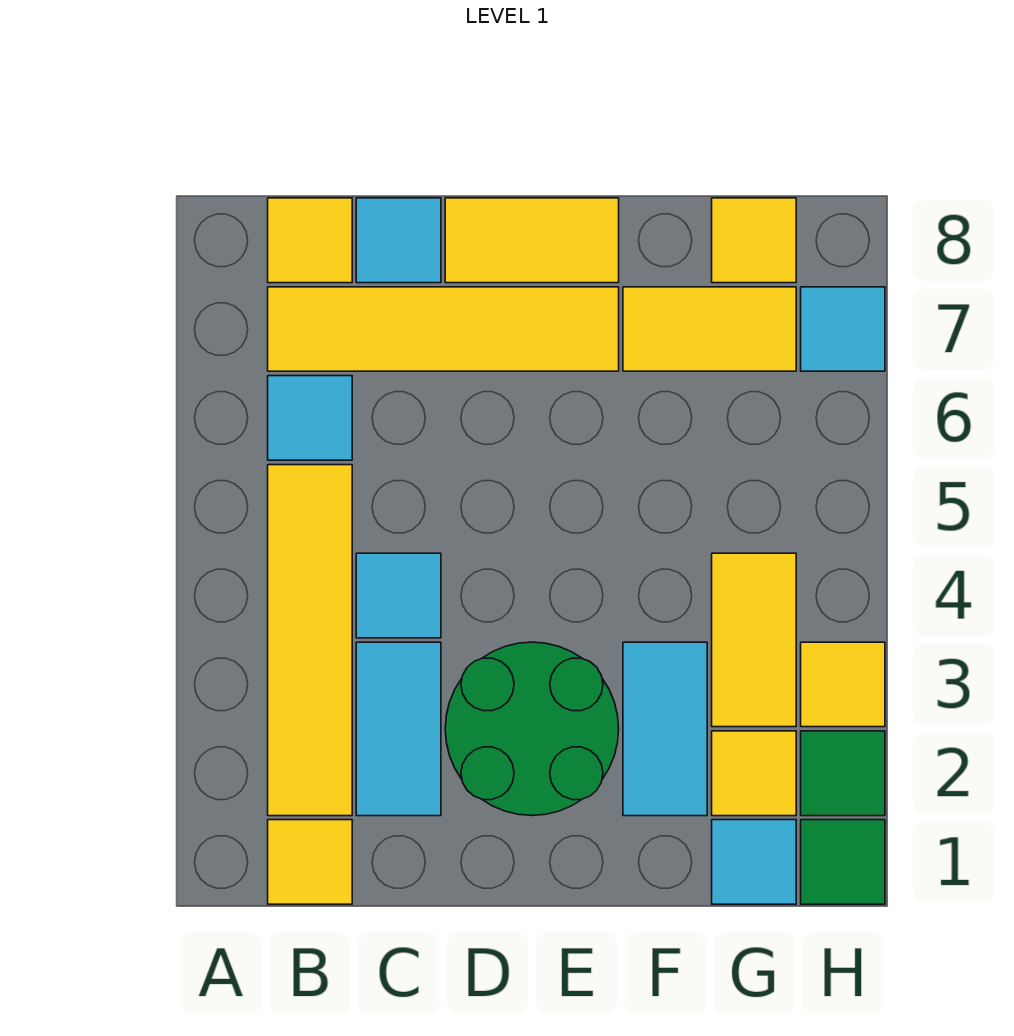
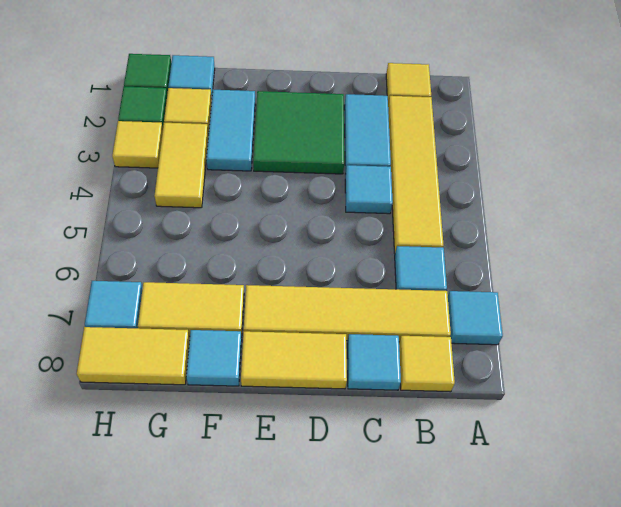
none -> cyan 1x1 tile [448,291,503,345]
green 2x2 round brick [445,642,619,816] -> green 2x2 tile [253,91,344,174]
none -> cyan 1x1 tile [186,330,242,386]
yellow 1x1 tile [712,198,796,283] -> yellow 1x2 tile [77,327,190,385]

